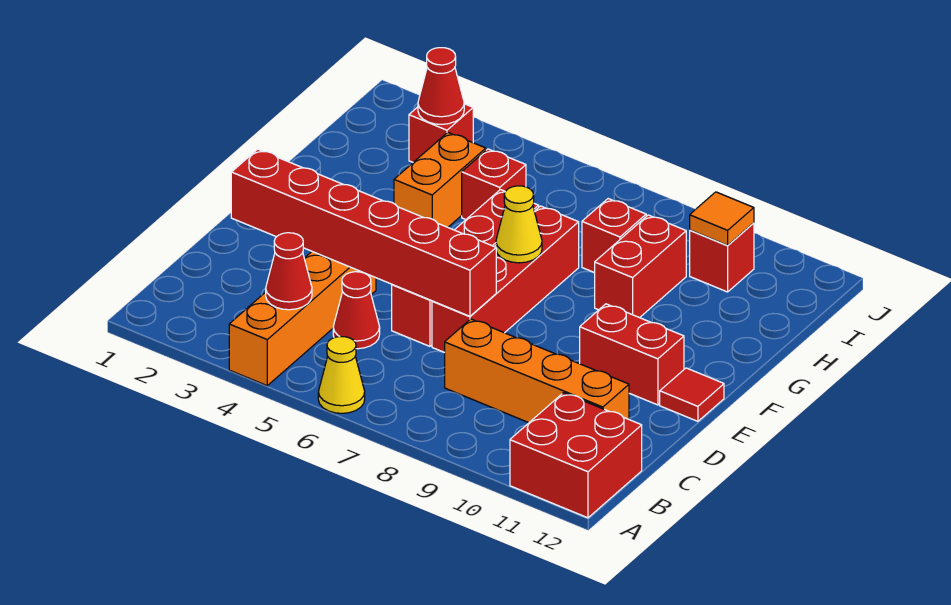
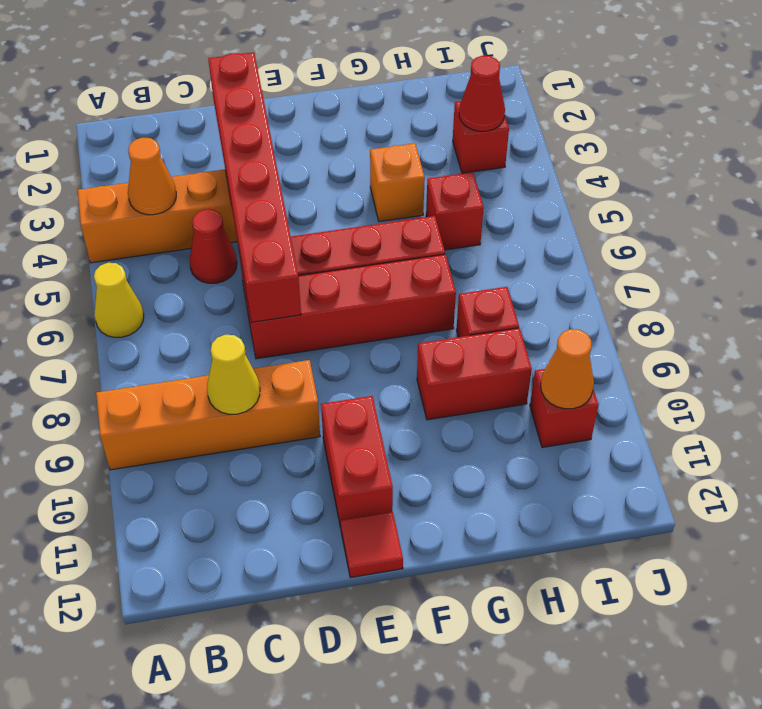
red 2x2 brick [510,393,642,518] -> none
red 1x1 cone [266,233,312,310] -> orange 1x1 cone [128,138,176,215]
orange 1x4 brick [445,319,629,423] -> orange 1x4 brick turned to [96,360,320,470]
yellow 1x1 cone [496,186,542,263] -> yellow 1x1 cone moved to [207,335,260,414]
orange 1x2 brick [394,133,486,227] -> orange 1x1 brick [370,143,425,222]
orange 1x1 tile [690,192,754,245] -> orange 1x1 cone [541,329,594,409]

